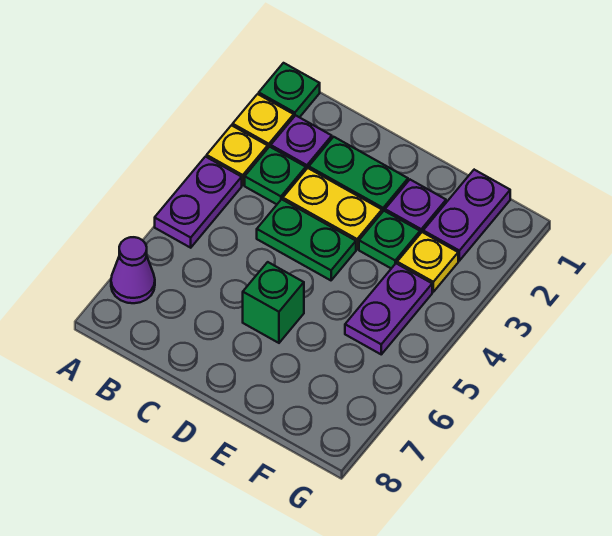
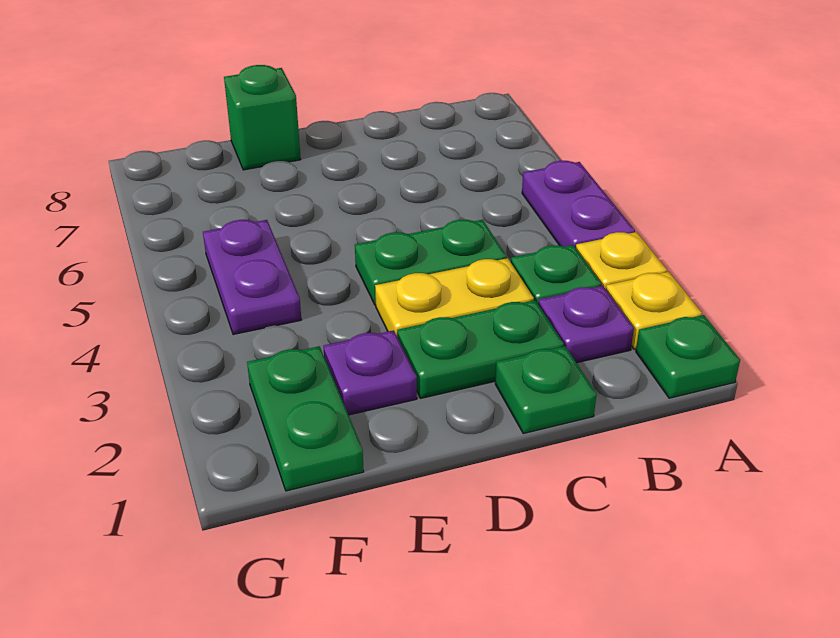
purple 1x1 cone [111,237,155,303] -> none
green 1x1 brick [243,262,304,343] -> green 1x1 brick moved to [224,65,301,170]
green 1x1 plate [359,211,420,268] -> green 1x1 plate moved to [495,346,597,434]
purple 1x2 plate [423,170,510,261] -> green 1x2 plate [247,346,364,491]
yellow 1x1 plate [397,232,458,292] -> none

